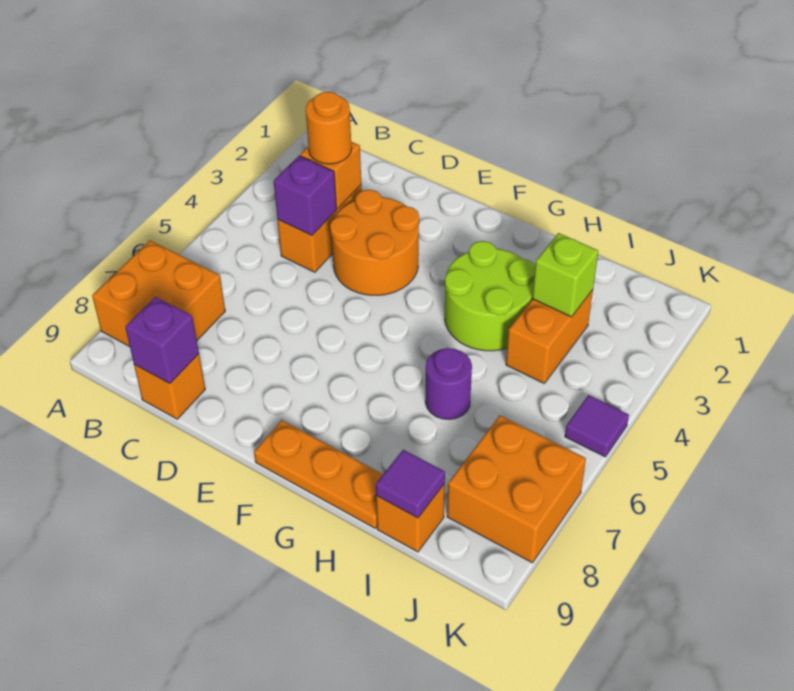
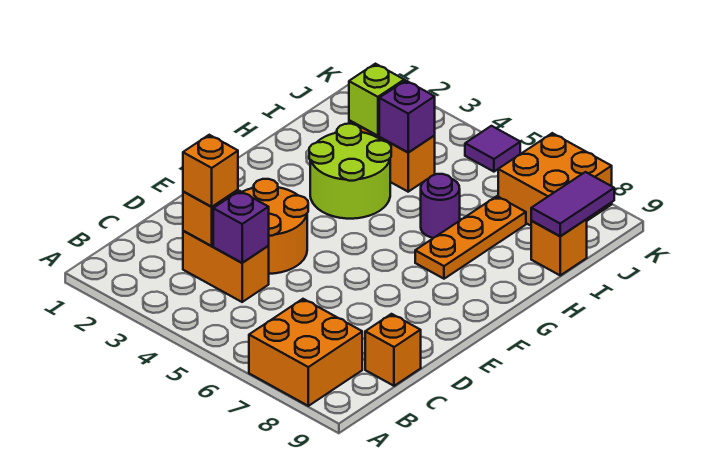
orange 1x1 round brick [306,92,352,164] -> orange 1x1 brick [183,135,238,207]
purple 1x1 brick [125,297,199,384] -> purple 1x1 brick moved to [379,80,435,152]
orange 1x3 plate [254,420,383,528] -> orange 1x3 plate moved to [415,196,526,279]
purple 1x1 tile [376,450,445,518] -> purple 1x2 tile [531,172,614,236]

